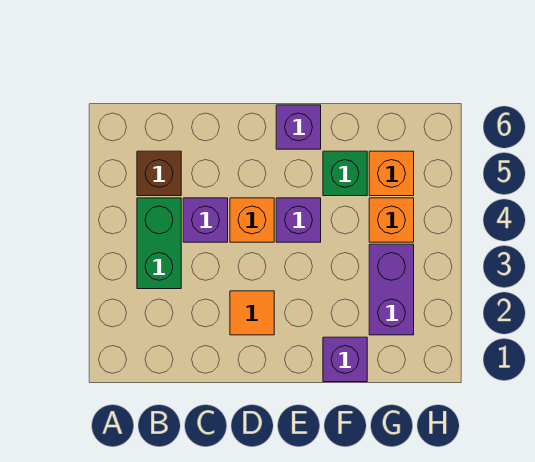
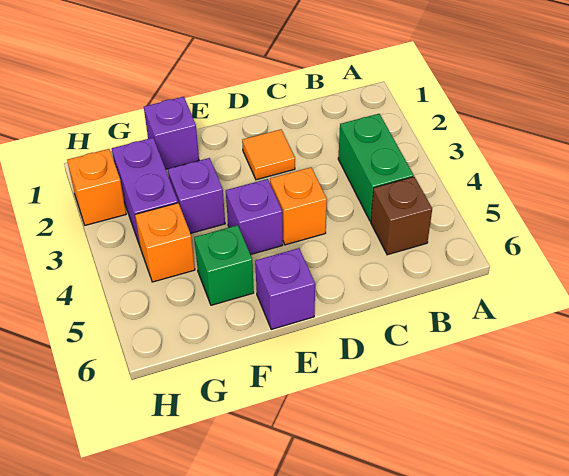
purple 1x1 brick [183,198,228,242] -> purple 1x1 brick moved to [168,158,225,234]
orange 1x1 brick [369,151,414,196] -> orange 1x1 brick moved to [67,149,126,225]

